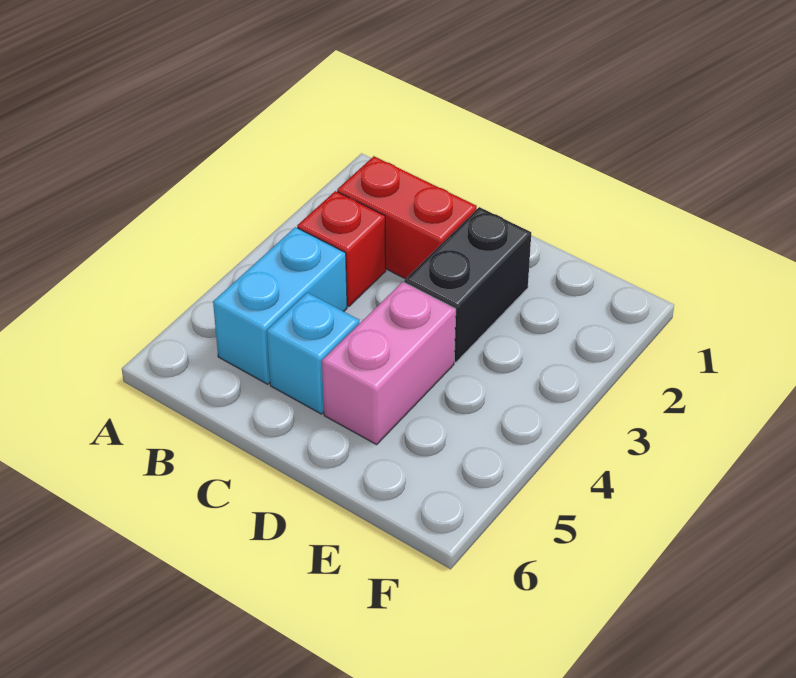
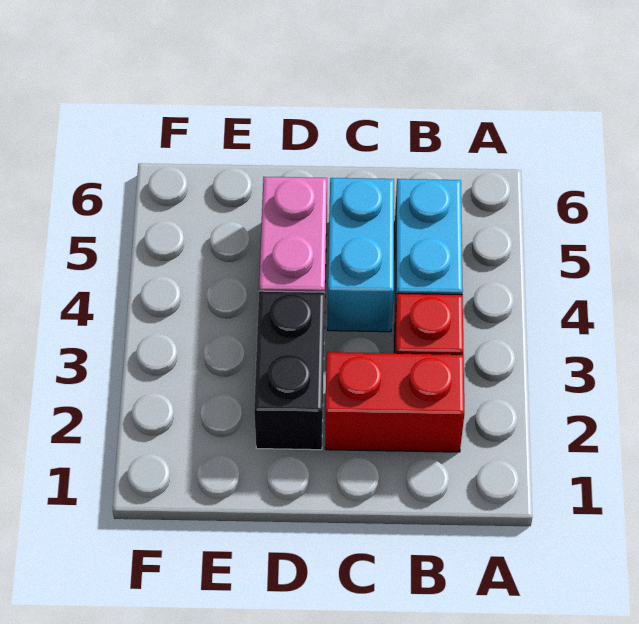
cyan 1x1 brick [267,293,359,414] -> cyan 1x2 brick [328,178,394,332]

